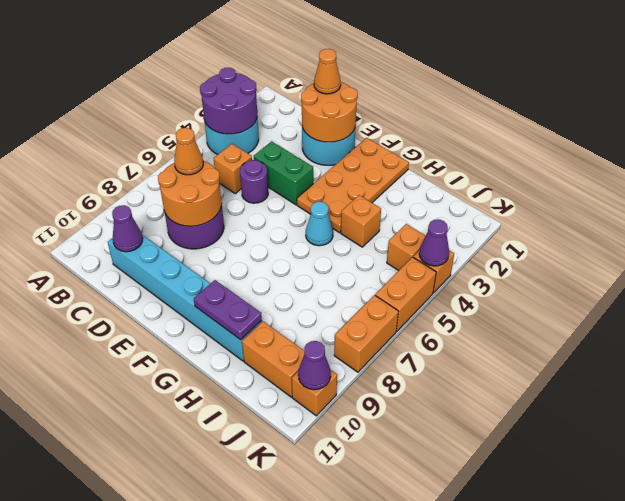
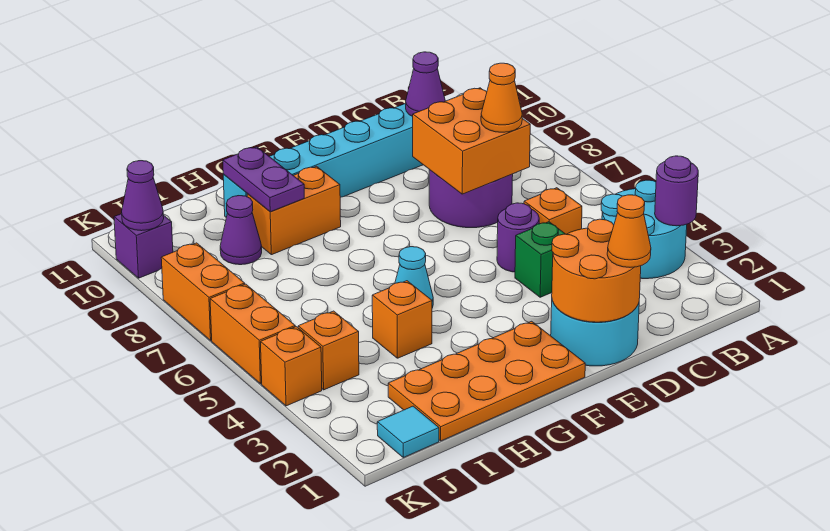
purple 2x2 round brick [200,68,257,134] -> purple 1x1 round brick [655,156,698,226]
orange 2x2 round brick [158,161,222,226] -> orange 2x2 brick [413,88,530,194]
green 1x2 brick [254,141,313,205] -> green 1x1 brick [515,222,565,297]
orange 2x4 plate [297,138,409,233] -> orange 2x4 plate turned to [388,321,585,441]
purple 1x2 plate [194,280,262,340] -> purple 1x2 plate turned to [223,147,304,212]
orange 1x2 brick [242,322,304,397] -> orange 1x2 brick moved to [247,166,341,255]
none -> cyan 1x1 tile [377,406,439,457]
purple 1x1 cone [419,219,449,266] -> purple 1x1 cone moved to [220,196,262,265]
orange 1x1 brick [292,369,337,416] -> purple 1x1 brick [114,214,173,278]

